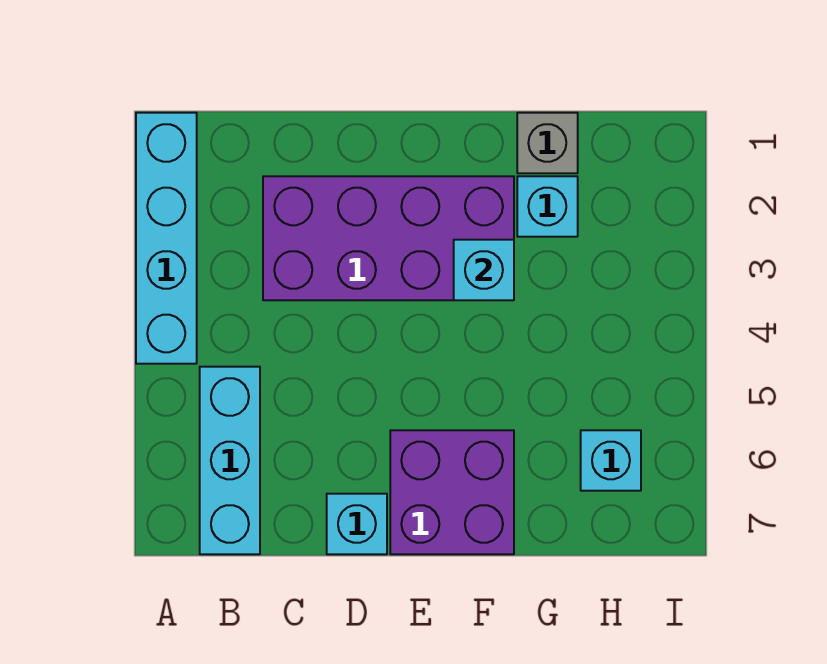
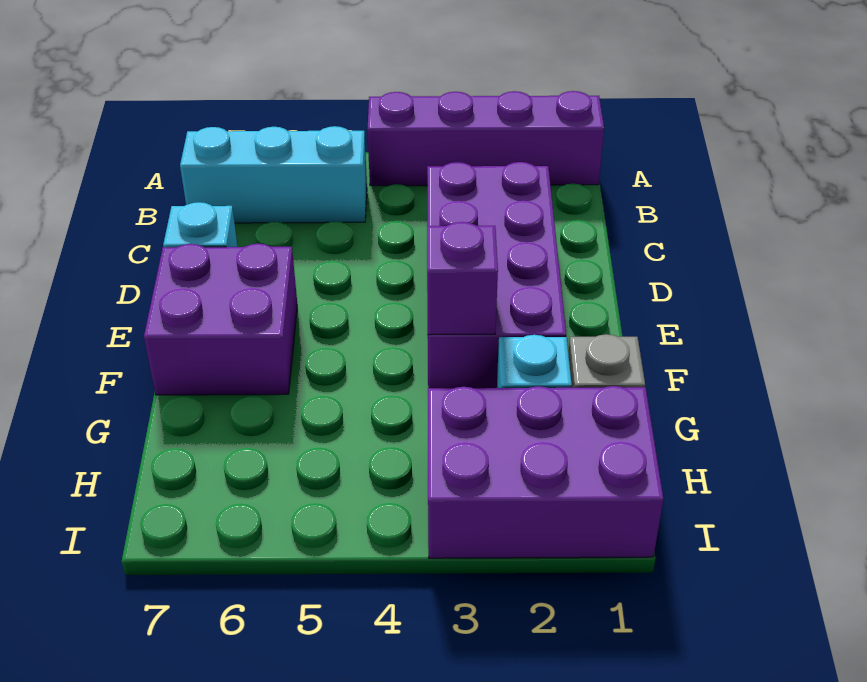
cyan 1x4 brick [136,113,197,364] -> purple 1x4 brick [367,91,604,186]
cyan 1x1 brick [454,240,514,300] -> purple 1x1 brick [427,222,498,335]
none -> purple 2x3 brick [428,386,664,558]
cyan 1x1 brick [581,430,641,491] -> none

